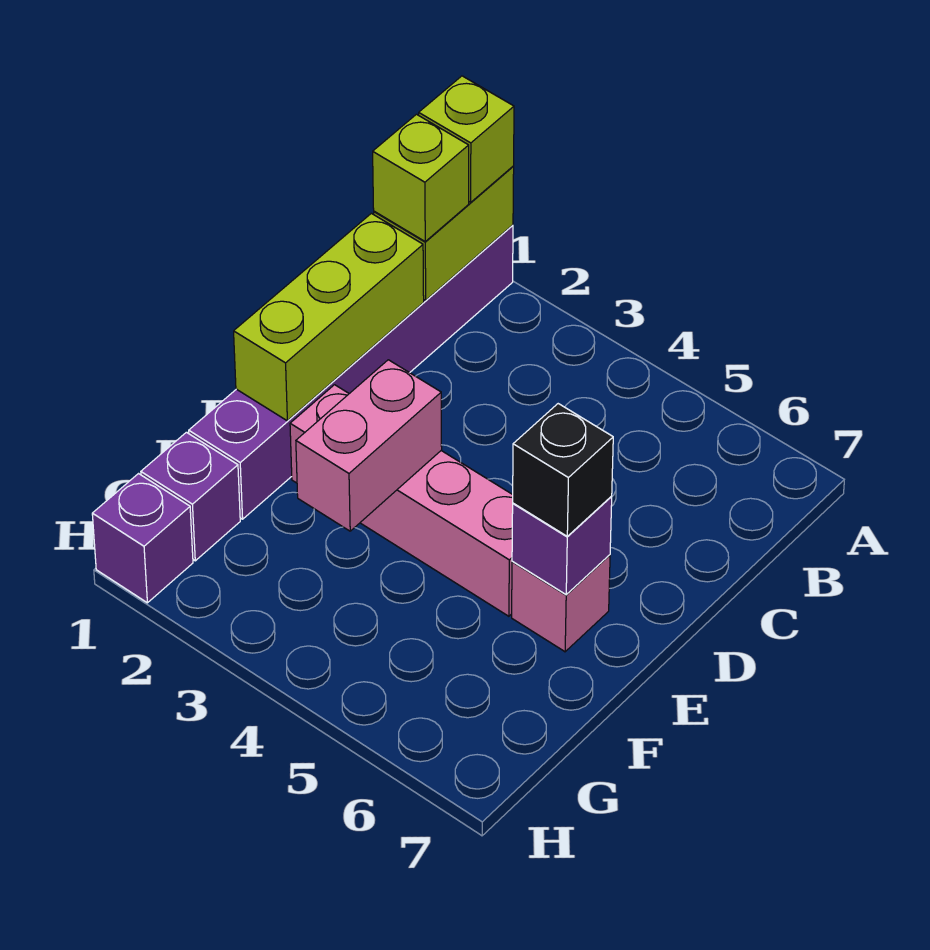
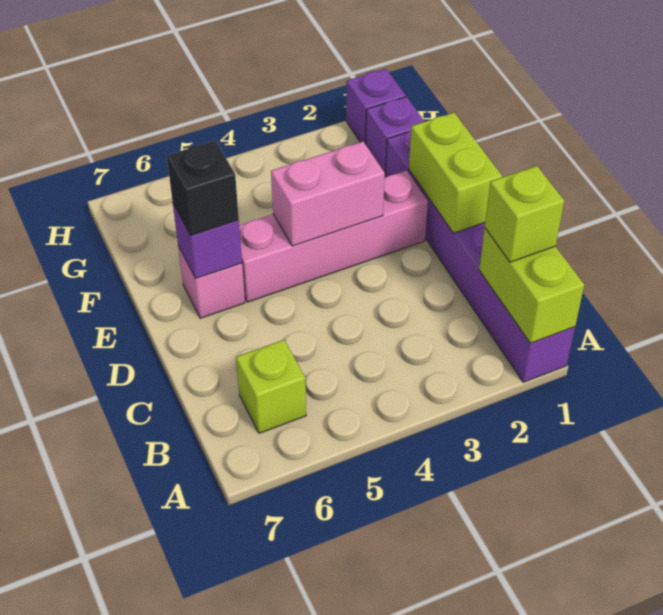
lime 1x1 brick [419,76,514,202] -> lime 1x1 brick moved to [236,340,306,433]
lime 1x3 brick [234,213,424,421] -> lime 1x2 brick [409,113,502,233]
pink 1x2 brick [296,360,442,531] -> pink 1x2 brick turned to [271,142,385,246]

